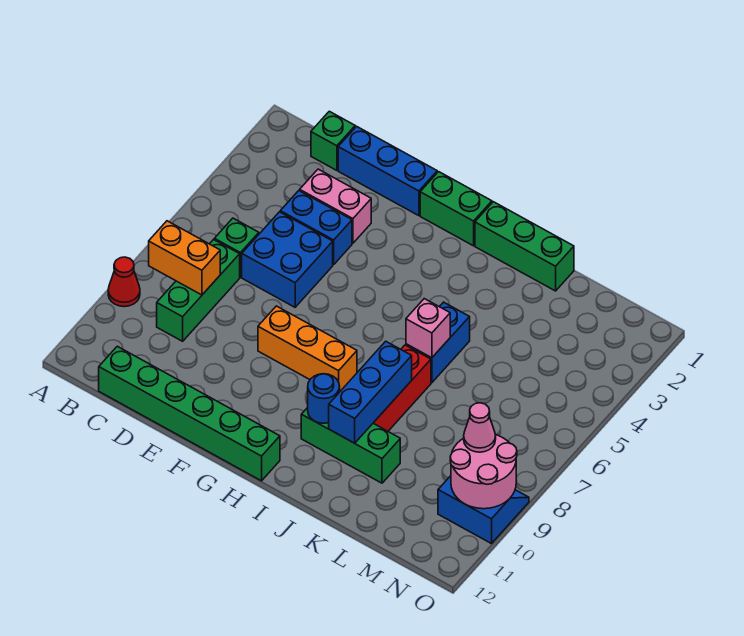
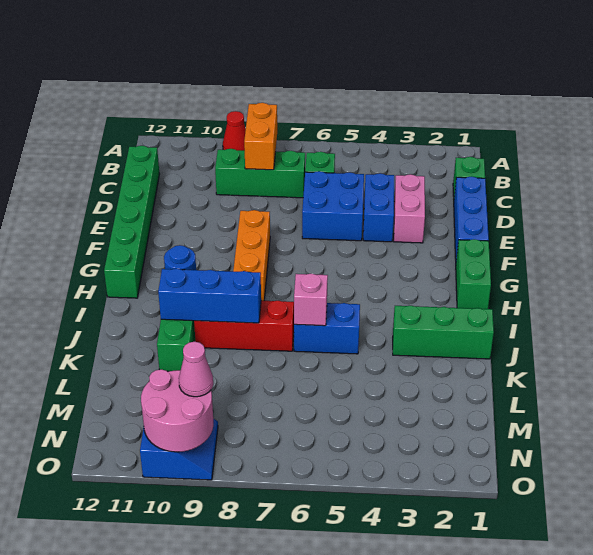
green 1x3 brick [475,202,574,291] -> green 1x3 brick turned to [393,306,494,359]

